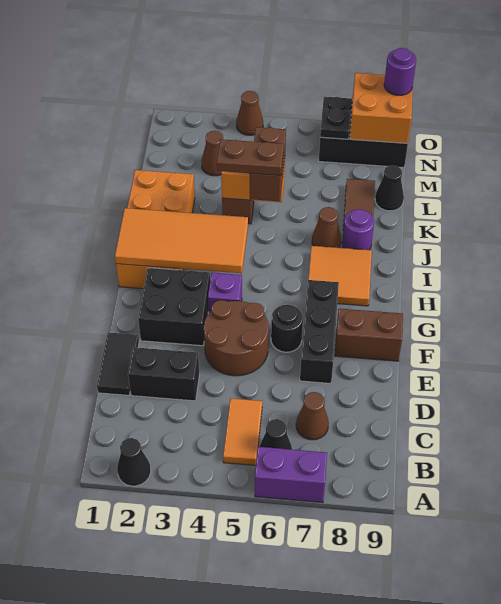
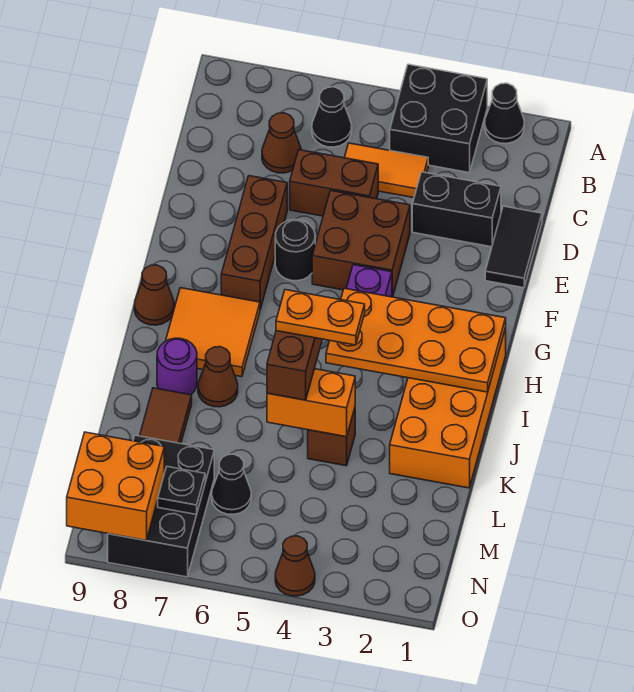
purple 1x2 brick [255,447,327,503] -> none
orange 1x2 tile [223,398,262,465] -> orange 1x2 tile turned to [344,143,428,198]
brown 2x2 round brick [204,300,269,376] -> brown 2x2 brick [312,190,410,297]
black 1x3 brick [300,280,339,383] -> brown 1x3 brick [221,176,287,309]
black 2x2 brick [138,268,210,346] -> black 2x2 brick moved to [390,64,487,173]
brown 1x2 brick [335,309,403,361] -> brown 1x2 brick moved to [290,150,378,216]
orange 2x4 tile [115,208,248,273] -> orange 2x4 plate [326,288,506,392]
brown 1x2 plate [217,139,284,176] -> orange 1x2 plate [276,290,365,345]
black 1x1 cone [375,165,404,211] -> black 1x1 cone moved to [212,454,251,514]
brown 1x1 cone [201,131,223,176] -> brown 1x1 cone moved to [134,265,174,325]
black 2x3 brick [319,97,408,168] -> black 2x3 brick turned to [108,435,214,577]
purple 1x1 round brick [384,48,416,95] -> none

